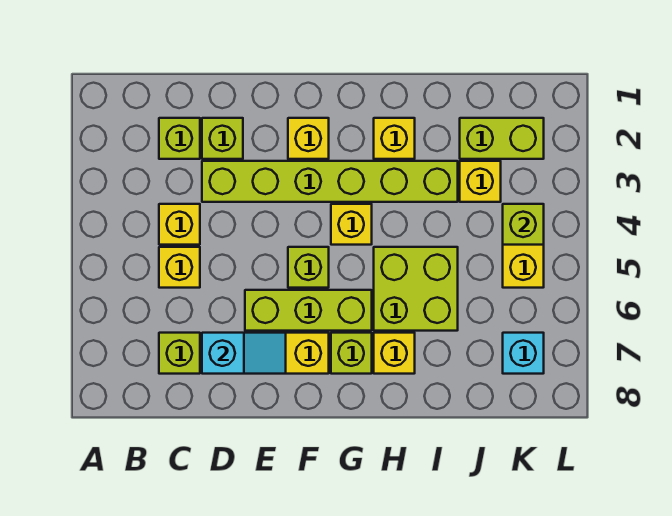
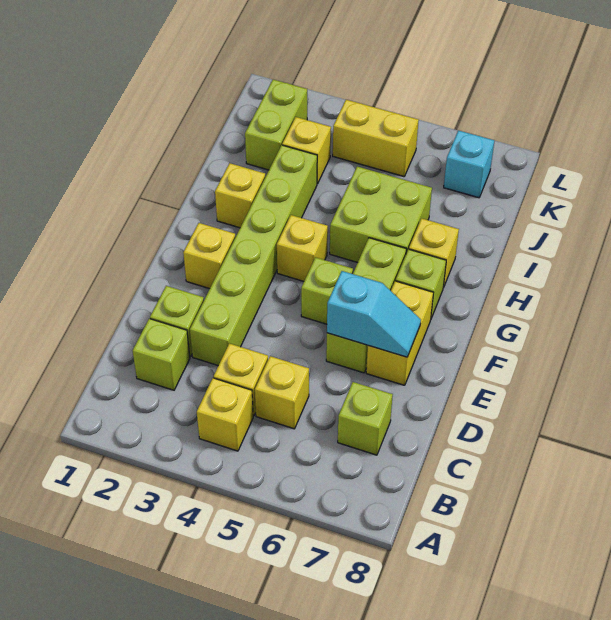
none -> yellow 1x1 brick [197,378,253,451]
cyan 1x2 slope [202,333,286,374] -> cyan 1x2 slope turned to [327,271,421,357]
lime 1x1 brick [503,204,544,245] -> none

